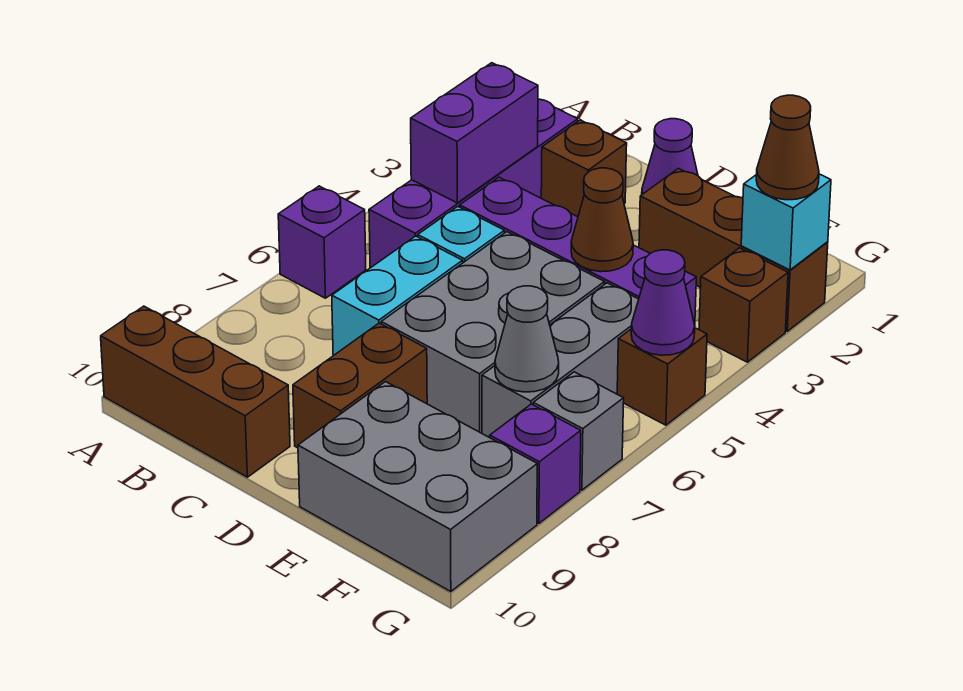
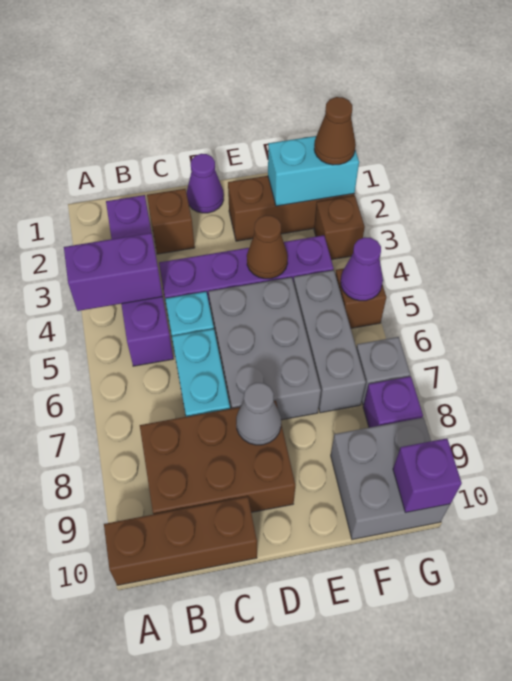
purple 1x1 brick [278,186,366,298] -> purple 1x1 brick moved to [393,438,462,513]
purple 1x2 brick [411,63,538,203] -> purple 1x2 brick turned to [64,233,163,311]
brown 1x2 brick [293,323,427,448] -> brown 2x3 brick [140,401,295,514]
grey 2x3 brick [298,382,537,592] -> grey 2x2 brick [331,418,450,539]
grey 1x1 cone [495,286,559,392] -> grey 1x1 cone moved to [236,383,281,445]
cyan 1x1 brick [741,174,831,270] -> cyan 1x2 brick [268,136,359,206]

